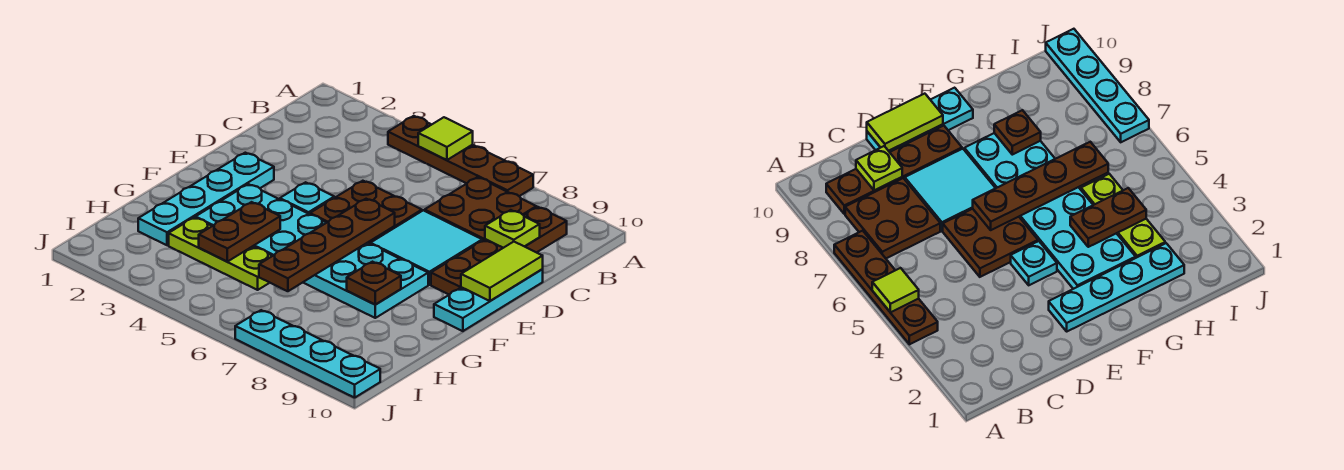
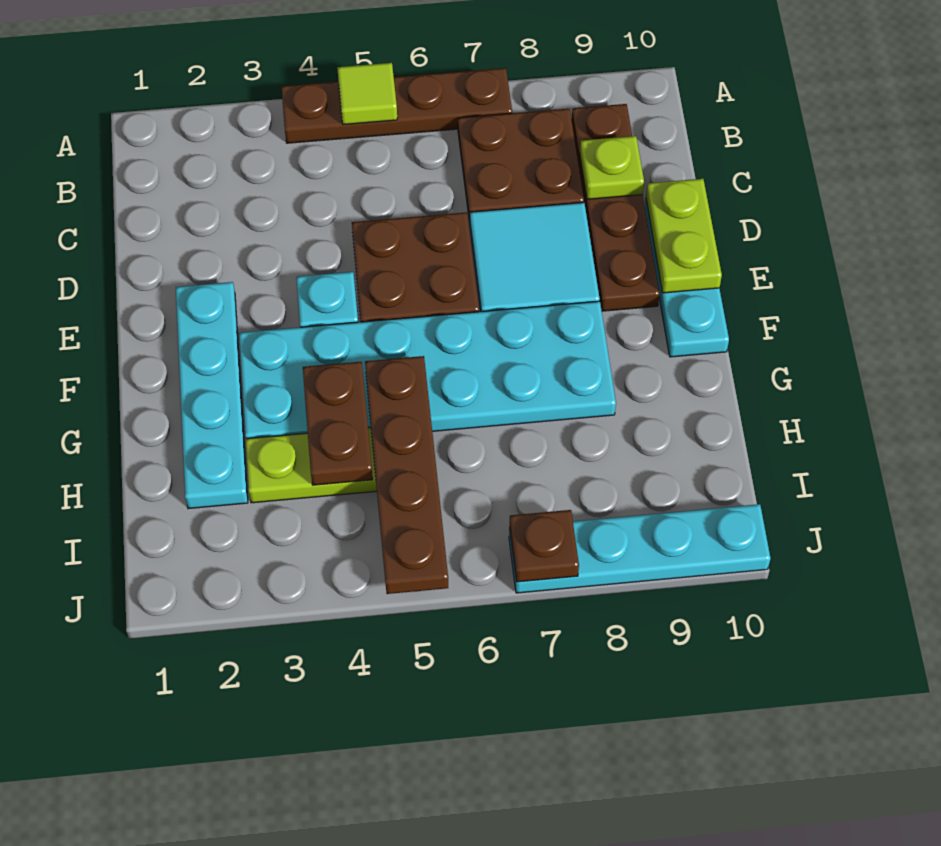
lime 1x2 tile [461,242,543,301] -> lime 1x2 plate [646,179,722,293]
brown 1x4 plate [259,199,395,291] -> brown 1x4 plate moved to [365,356,448,594]
brown 1x1 plate [347,262,401,305] -> brown 1x1 plate moved to [509,510,579,582]

